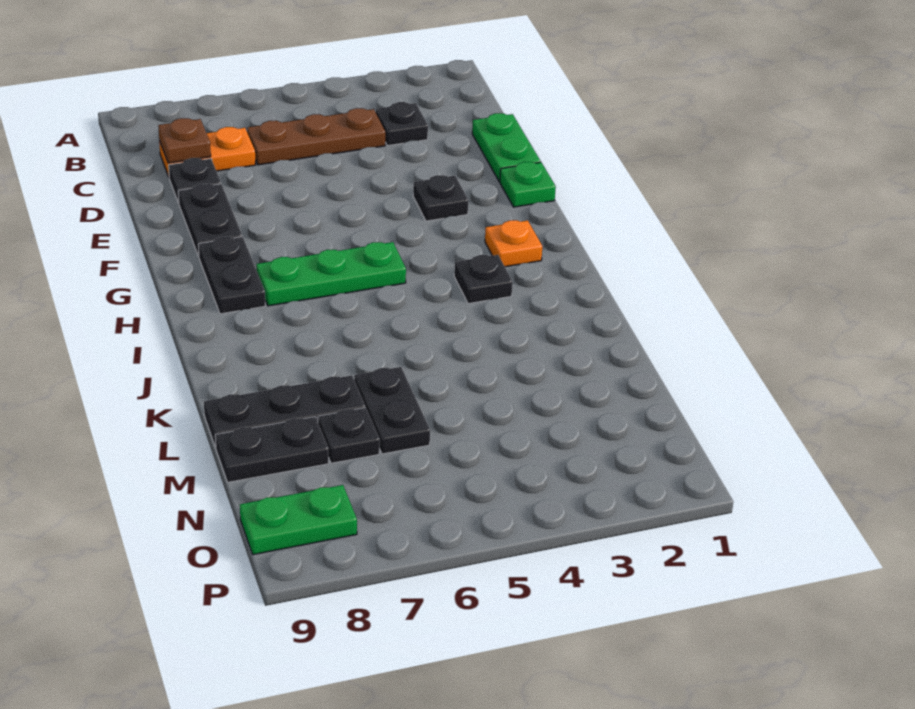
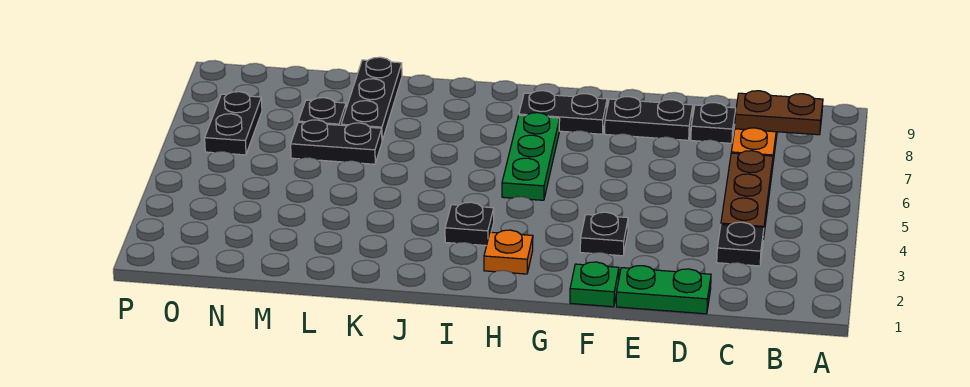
brown 1x1 plate [158,118,211,163] -> brown 1x2 plate [735,91,823,135]
black 1x2 plate [215,417,329,482] -> black 1x2 plate moved to [205,92,262,155]
green 1x2 plate [240,485,357,555] -> none

